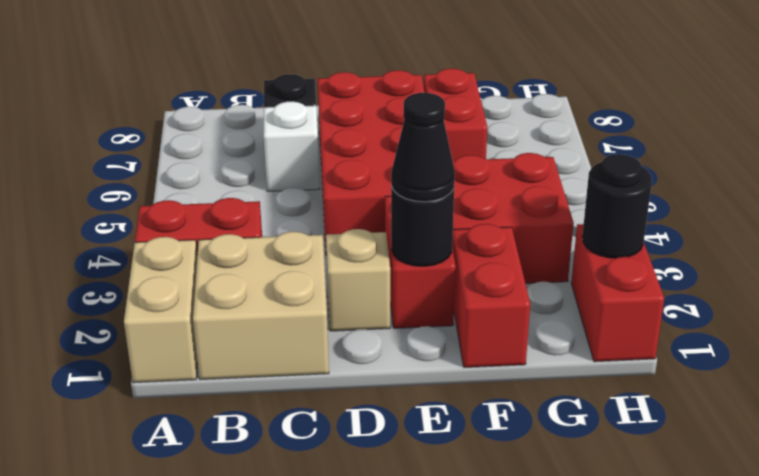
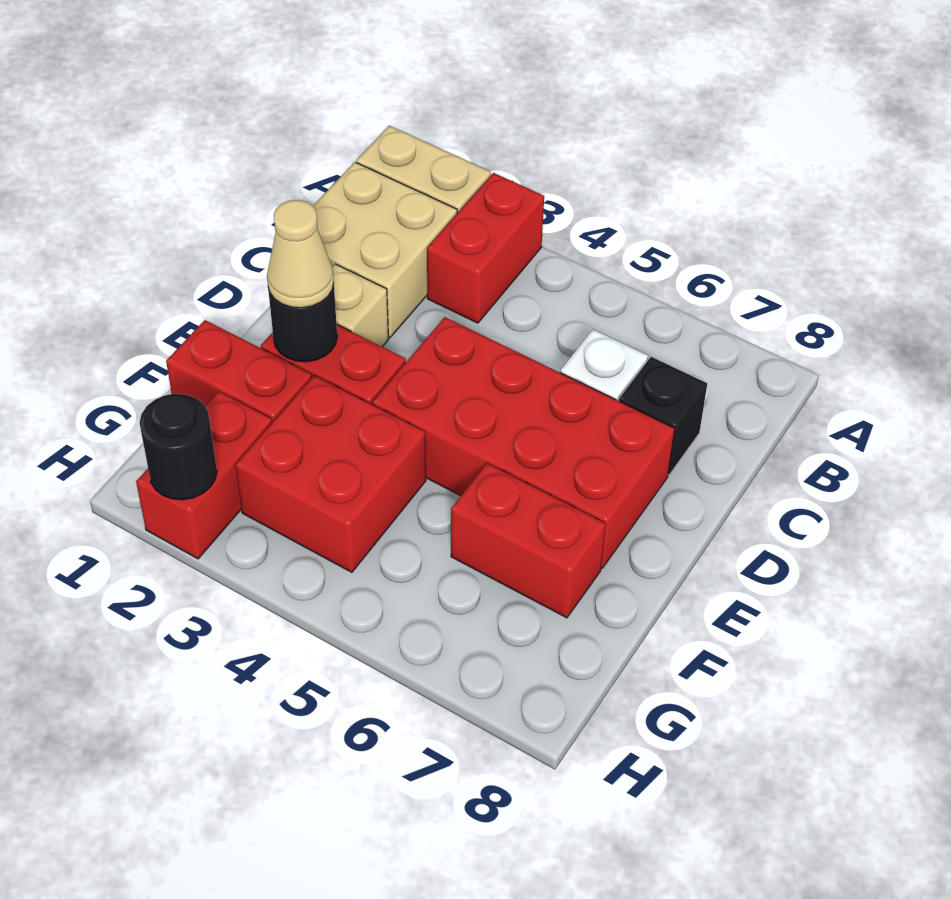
black 1x1 cone [391,93,455,202] -> tan 1x1 cone [267,200,334,308]
red 1x2 brick [571,224,664,362] -> red 1x2 brick turned to [136,391,272,559]

